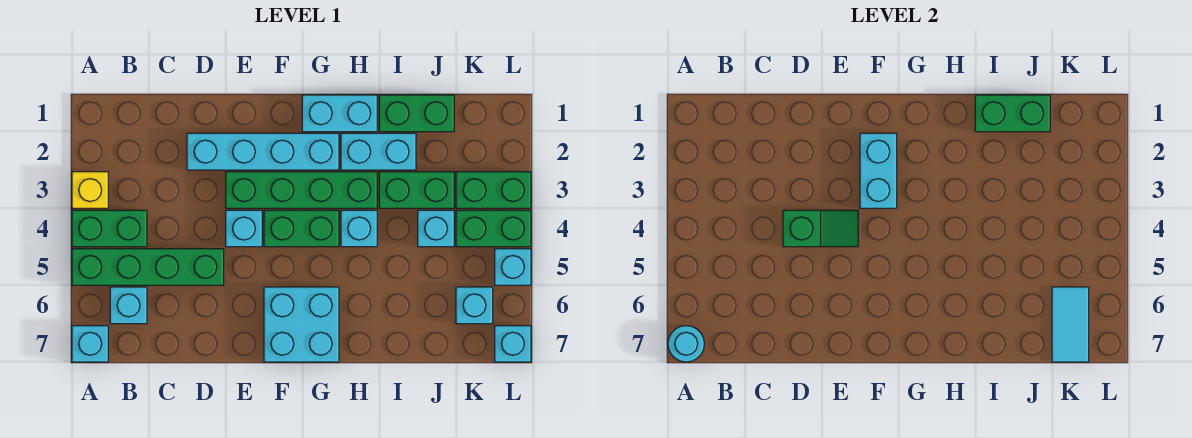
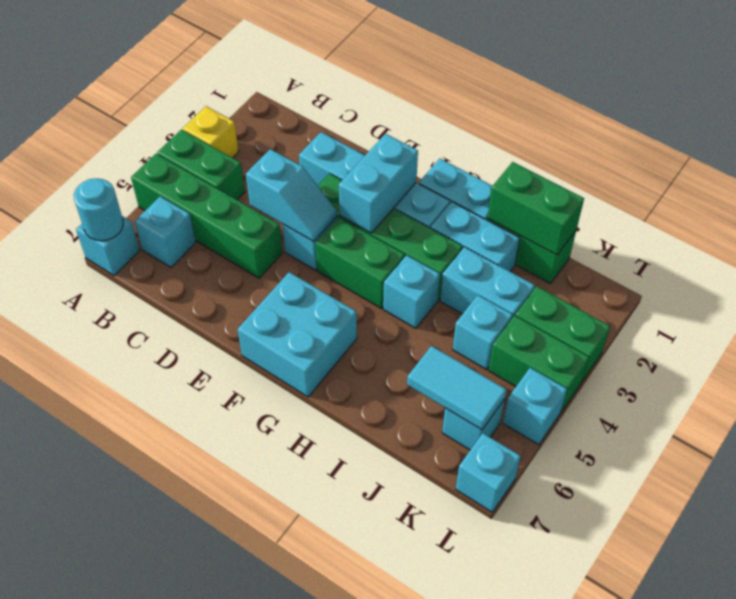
green 1x2 slope [783,210,858,247] -> cyan 1x2 slope [246,149,337,241]
green 1x2 brick [379,172,454,208] -> cyan 1x2 brick [440,247,535,318]
cyan 1x2 tile [1052,287,1089,362] -> cyan 1x2 tile turned to [407,346,507,430]

